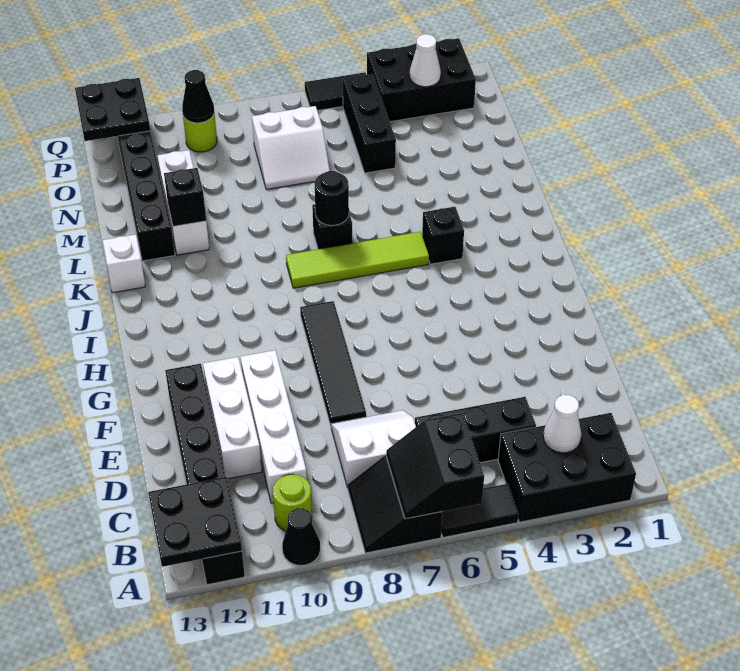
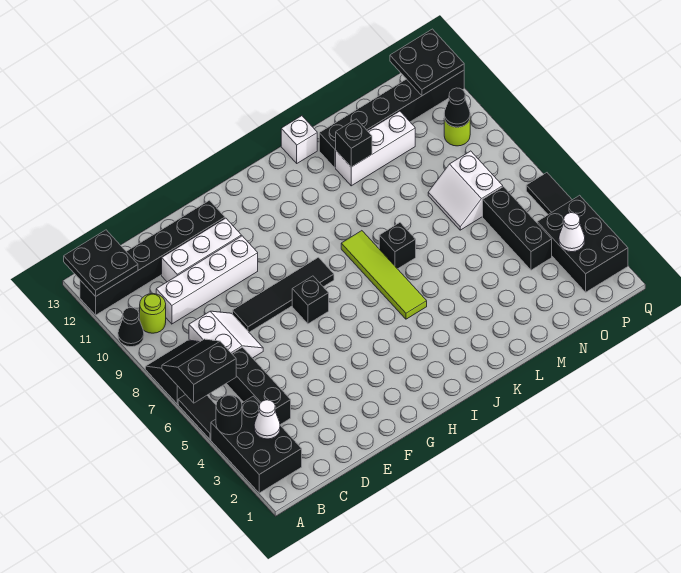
black 1x1 brick [422,207,464,264] -> black 1x1 brick moved to [292,276,329,324]
black 1x1 round brick [314,171,349,226] -> black 1x1 round brick moved to [216,395,242,435]
black 1x3 brick [343,74,396,173] -> black 1x3 brick turned to [483,187,552,270]

